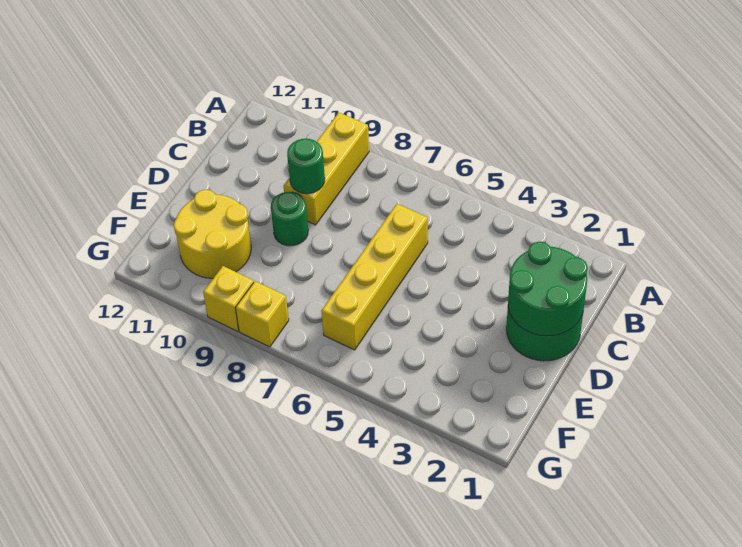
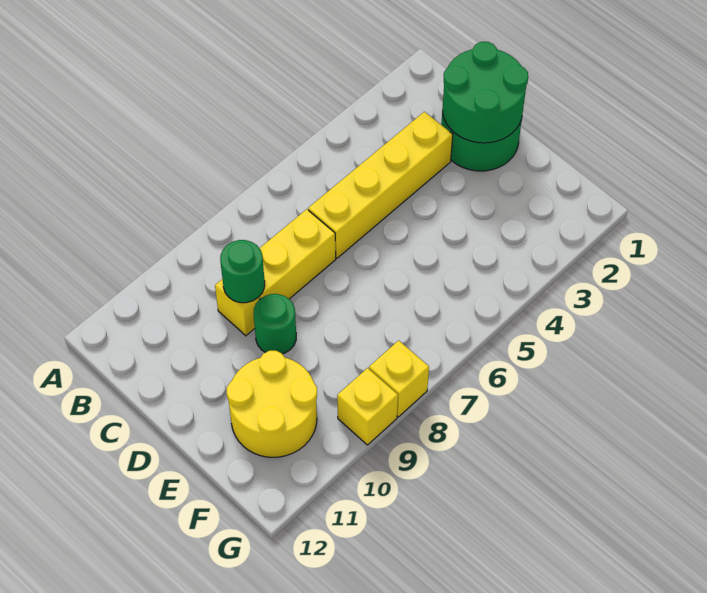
yellow 1x3 brick [284,113,369,225] -> yellow 1x3 brick turned to [215,209,336,336]
yellow 1x4 brick [321,204,428,350] -> yellow 1x4 brick turned to [308,112,453,258]

